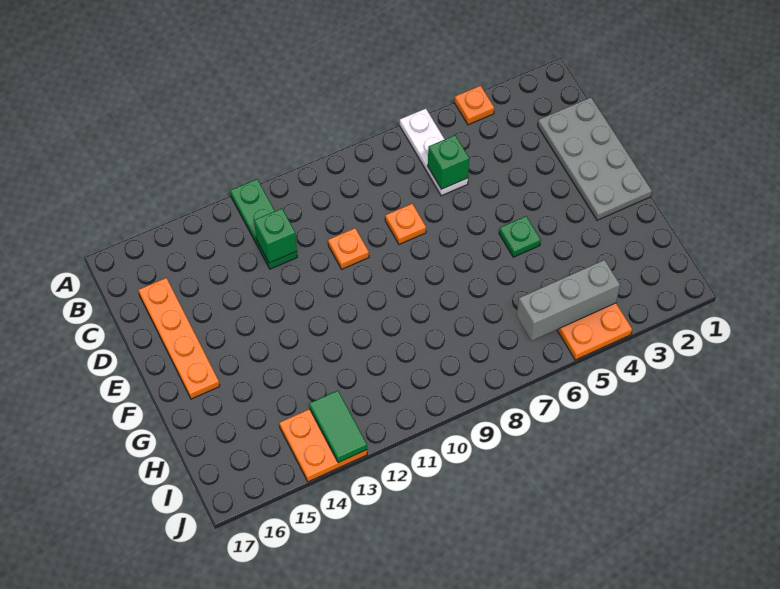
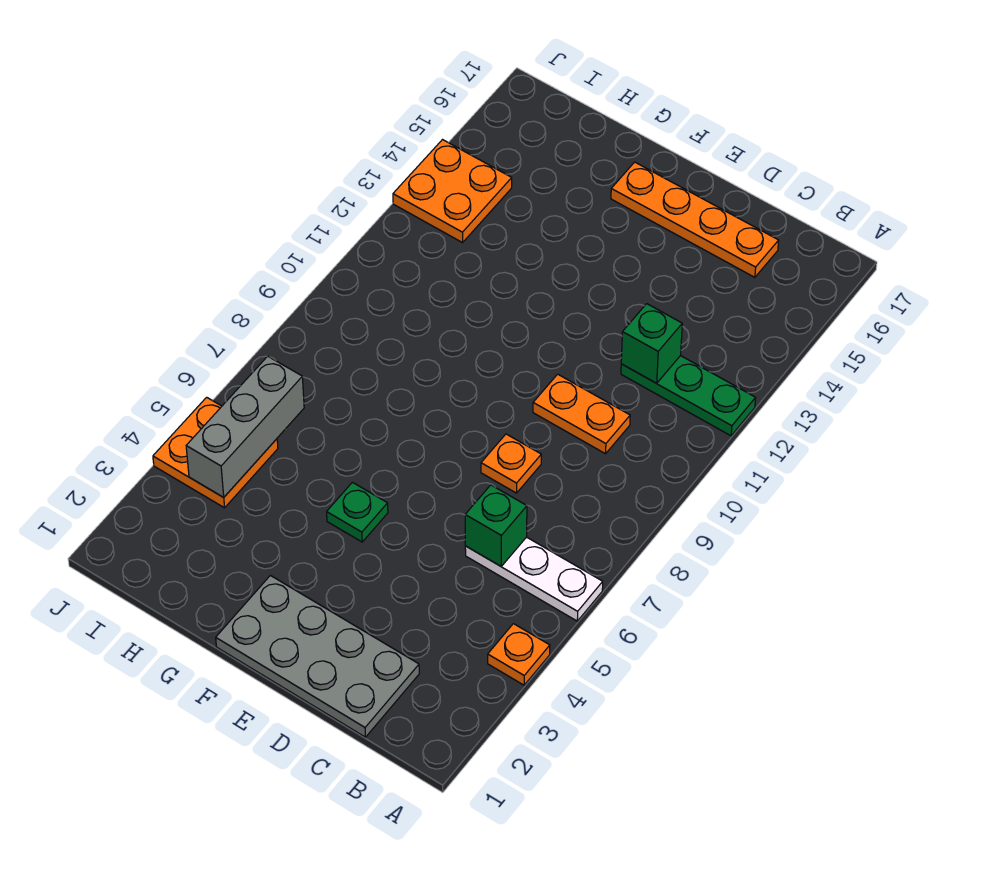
orange 1x1 plate [328,228,369,269] -> orange 1x2 plate [533,374,630,454]
green 1x2 tile [309,391,367,463] -> none

